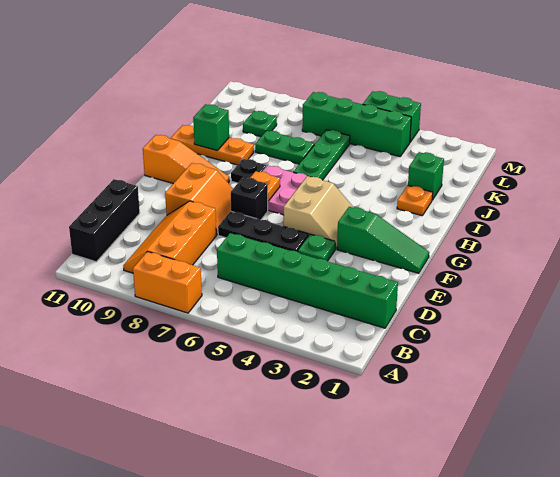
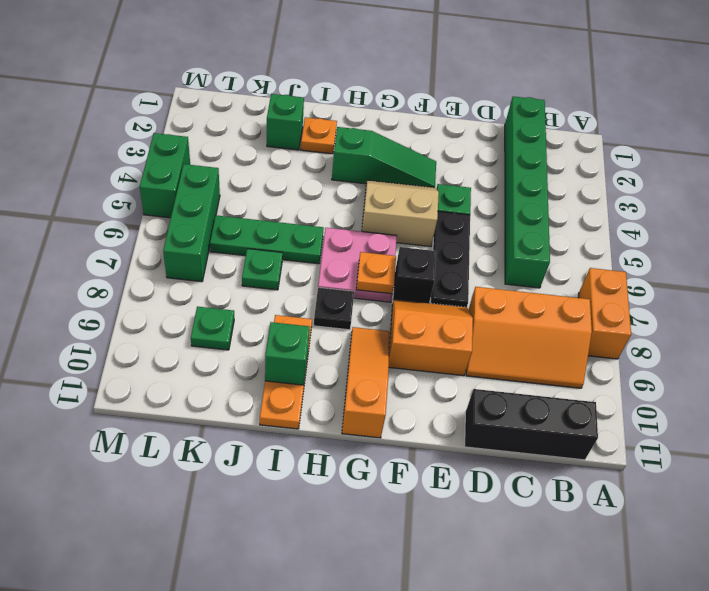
green 1x3 slope [337,207,429,273] -> green 1x3 slope turned to [332,127,436,188]
green 1x2 plate [255,131,314,164] -> green 1x1 plate [242,249,283,290]
green 1x4 brick [302,92,411,157] -> green 1x3 brick [163,164,220,282]

